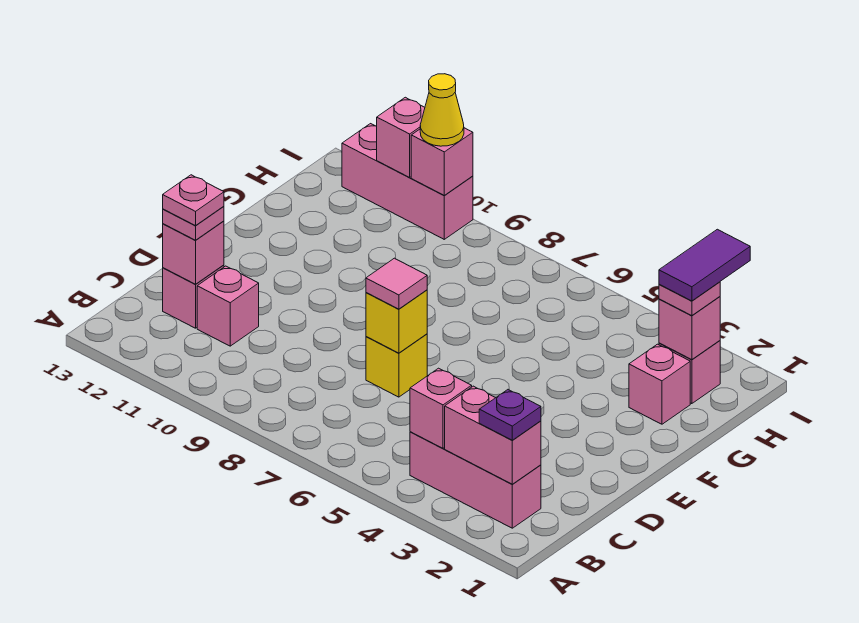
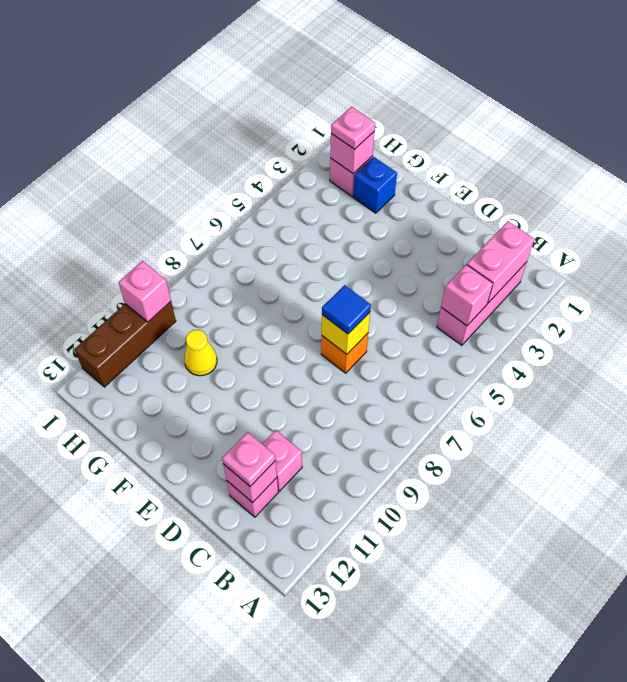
purple 1x1 plate [479,390,541,440] -> none
pink 1x1 plate [163,175,224,226] -> none
yellow 1x1 brick [366,334,427,397] -> orange 1x1 brick [321,333,368,373]
pink 1x1 tile [366,258,427,309] -> blue 1x1 tile [322,285,371,334]
pink 1x1 brick [629,344,690,424] -> blue 1x1 brick [353,157,397,213]
purple 1x2 tile [659,229,750,301] -> none
pink 1x3 brick [342,124,473,239] -> brown 1x3 brick [74,302,176,387]
yellow 1x1 cone [420,74,464,146] -> yellow 1x1 cone moved to [184,330,217,376]
pink 1x1 brick [377,97,425,177] -> none

